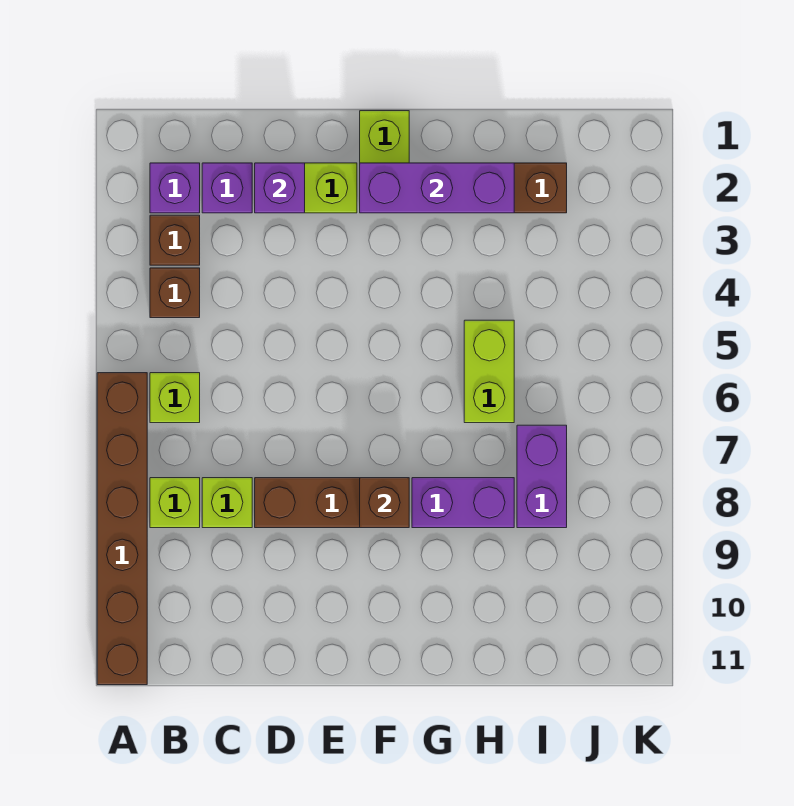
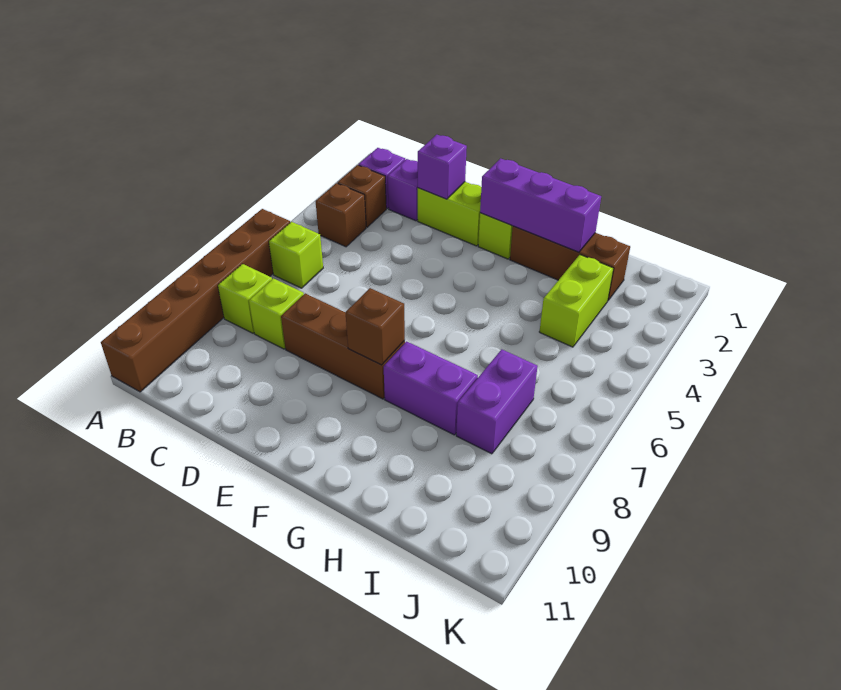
lime 1x2 brick [464,320,514,423] -> lime 1x2 brick moved to [539,255,613,347]

